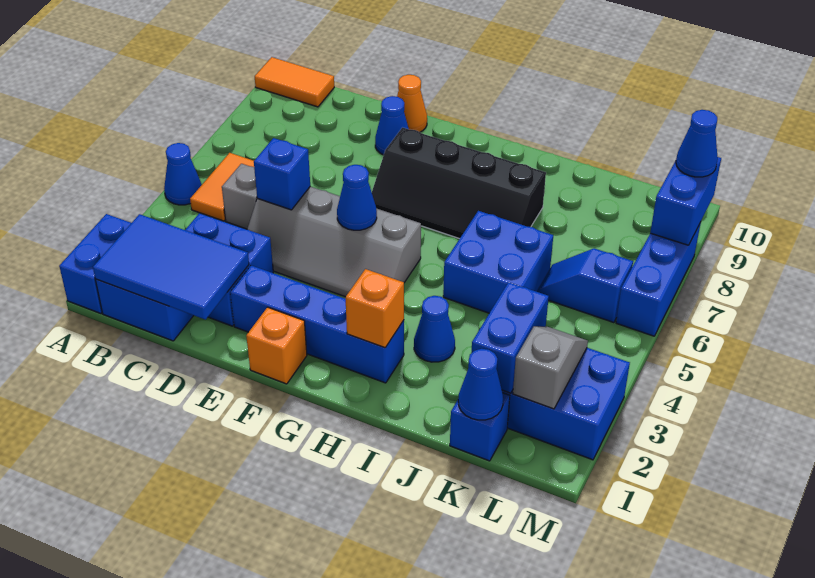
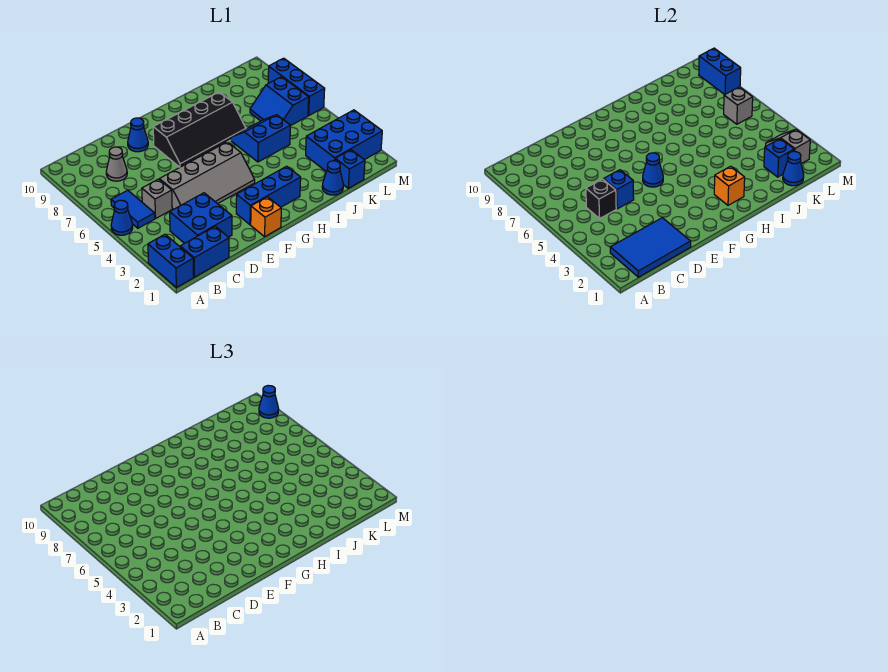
orange 1x2 tile [255,57,334,107] -> none
orange 1x2 tile [190,153,254,221] -> blue 1x2 tile [111,190,155,228]
none -> black 1x1 brick [586,179,616,218]
none -> grey 1x1 cone [106,147,127,181]
blue 1x4 brick [230,265,404,383] -> blue 1x3 brick [236,166,301,225]
orange 1x1 cone [397,75,427,132] -> none
blue 1x1 cone [414,296,455,362] -> blue 1x1 cone moved to [322,161,343,195]
blue 2x2 brick [443,211,553,313] -> blue 2x2 slope [231,115,290,162]
blue 1x2 brick [471,282,549,393] -> blue 1x1 brick [764,139,794,177]
blue 1x2 slope [537,248,633,323] -> blue 2x2 slope [250,77,309,126]
none -> grey 1x1 brick [724,87,753,124]

